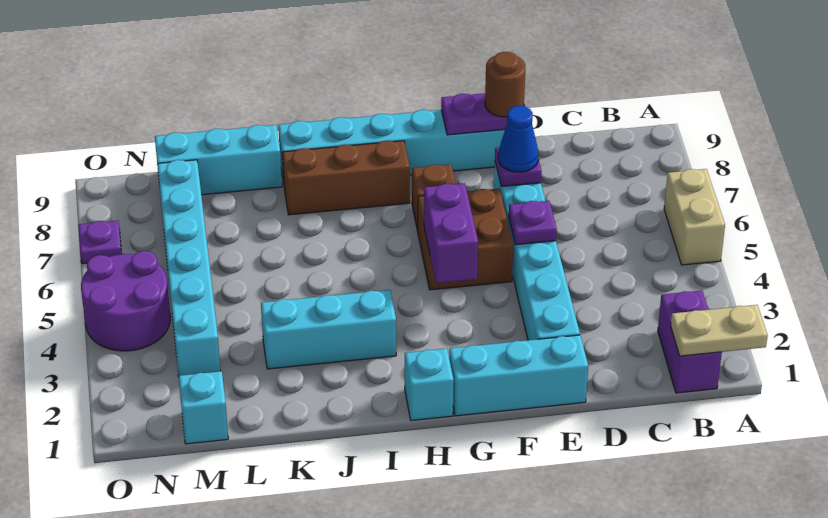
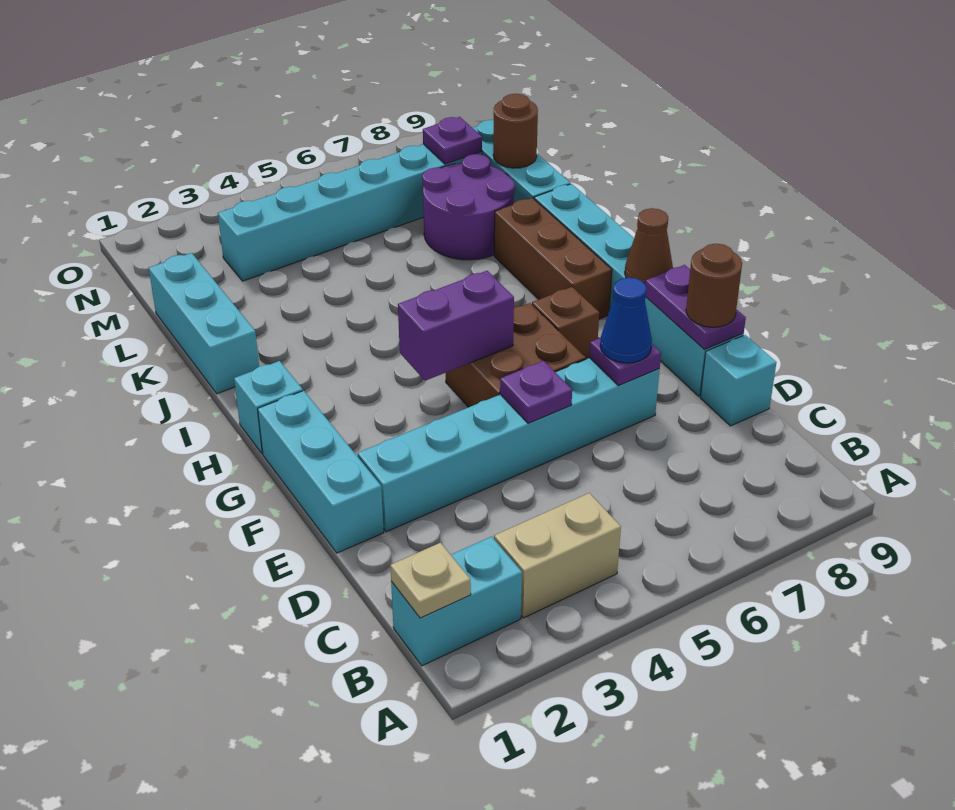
tan 1x2 plate [671,305,768,356] -> tan 1x1 plate [390,543,471,618]
tan 1x2 brick [664,169,725,265] -> tan 1x2 brick moved to [494,493,621,618]
purple 1x2 brick [658,291,722,393] -> cyan 1x2 brick [391,537,522,666]
none -> brown 1x1 cone [625,208,673,284]
cyan 1x3 brick [261,290,396,369] -> cyan 1x3 brick moved to [149,253,259,394]
none -> brown 1x1 round brick [493,94,538,168]
cyan 1x1 brick [179,371,228,444] -> cyan 1x1 brick moved to [700,335,776,426]
purple 2x2 round brick [81,251,170,351] -> purple 2x2 round brick moved to [422,154,515,260]
purple 1x1 plate [78,221,122,264] -> purple 1x1 plate moved to [423,117,482,164]

